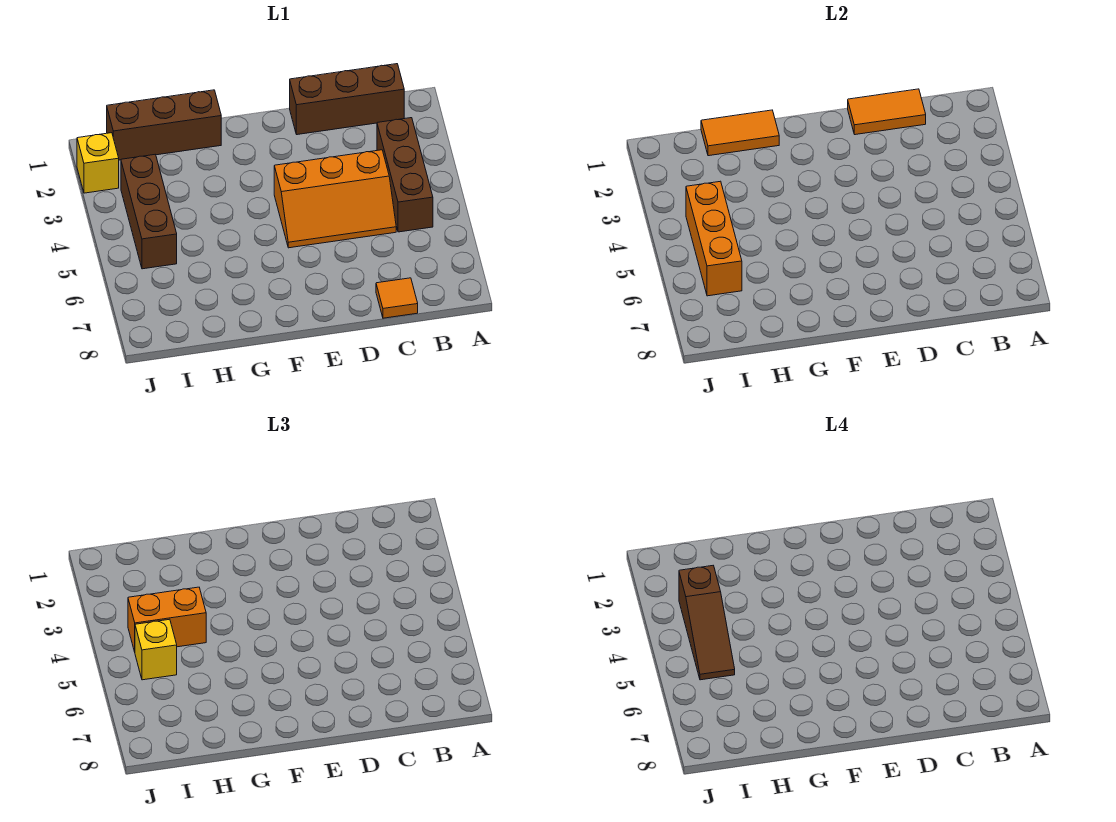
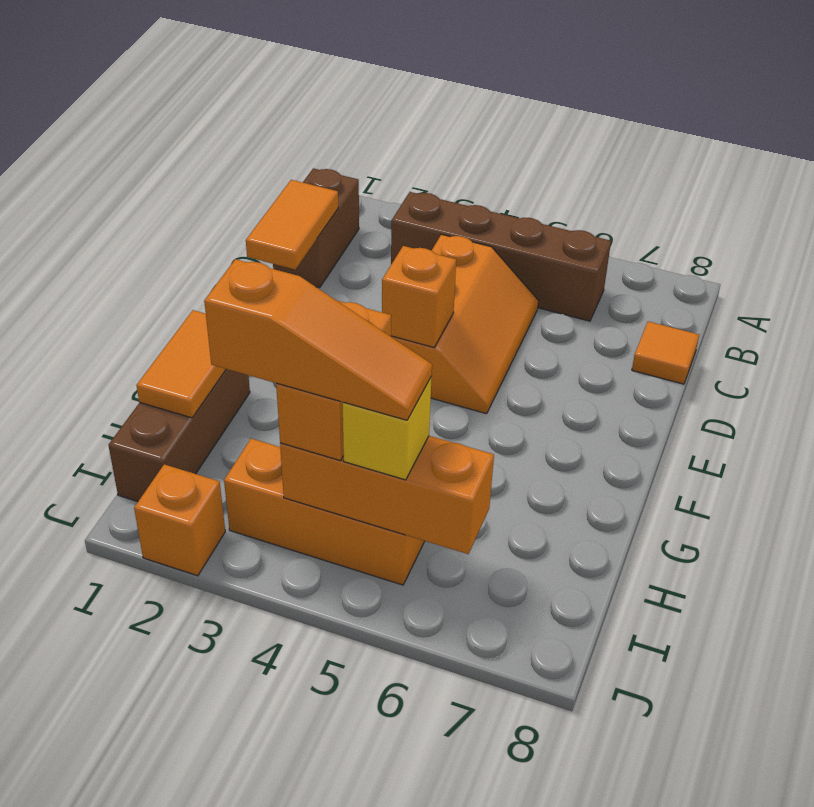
brown 1x3 brick [290,64,404,135] -> brown 1x2 brick [273,168,359,288]
brown 1x3 brick [377,118,433,232] -> brown 1x4 brick [391,192,611,321]
none -> orange 1x1 brick [382,246,456,347]
brown 1x3 brick [121,155,177,269] -> orange 1x3 brick [224,439,425,585]
brown 1x3 slope [679,566,735,680] -> orange 1x3 slope [204,259,432,420]
yellow 1x1 brick [77,133,119,193] -> orange 1x1 brick [134,464,225,576]

